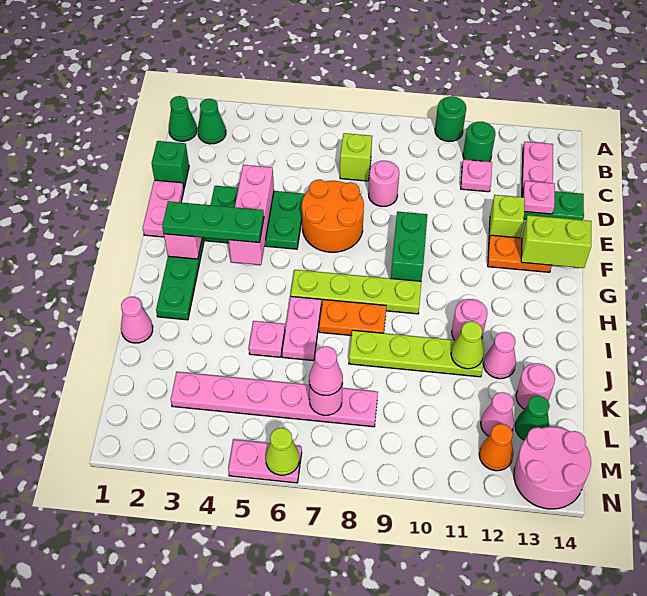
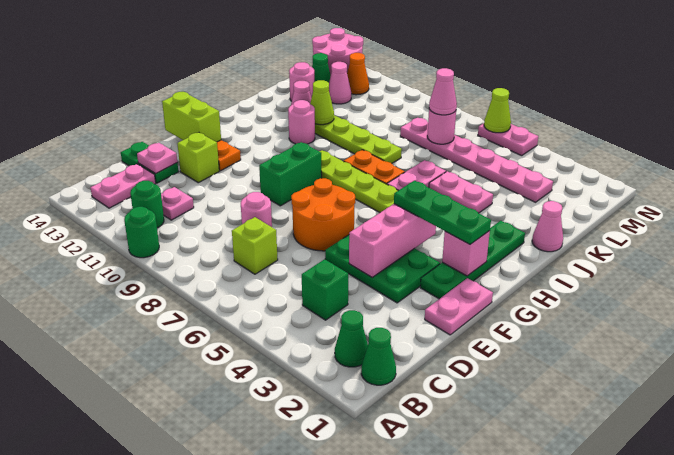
green 1x1 brick [152,141,189,188] -> green 1x1 brick moved to [302,259,348,320]
pink 1x1 plate [249,321,285,357] -> pink 1x2 plate [429,171,493,213]

